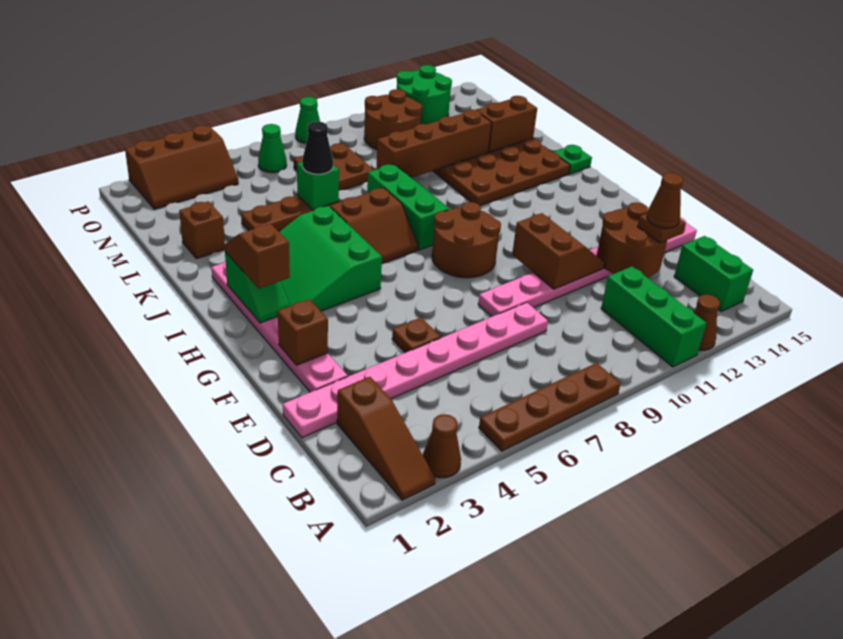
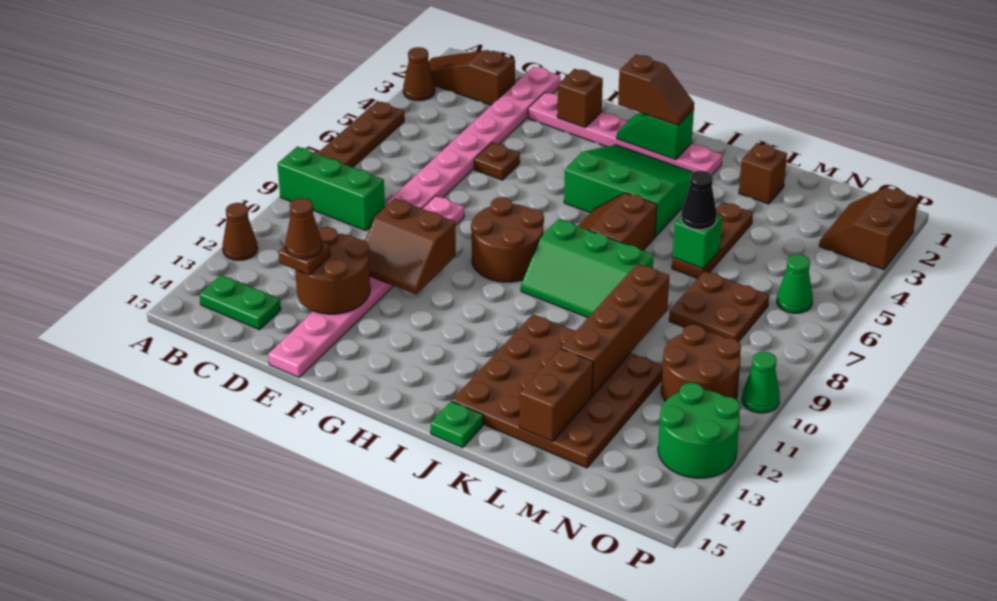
green 1x3 brick [601,266,707,367] -> green 1x3 brick moved to [278,147,385,231]
green 1x2 brick [674,236,753,312] -> green 1x2 plate [200,275,281,330]
brown 2x3 slope [125,125,238,209] -> brown 2x2 slope [819,187,918,270]
green 1x1 cone [295,97,320,143] -> green 1x1 cone moved to [742,351,780,413]

